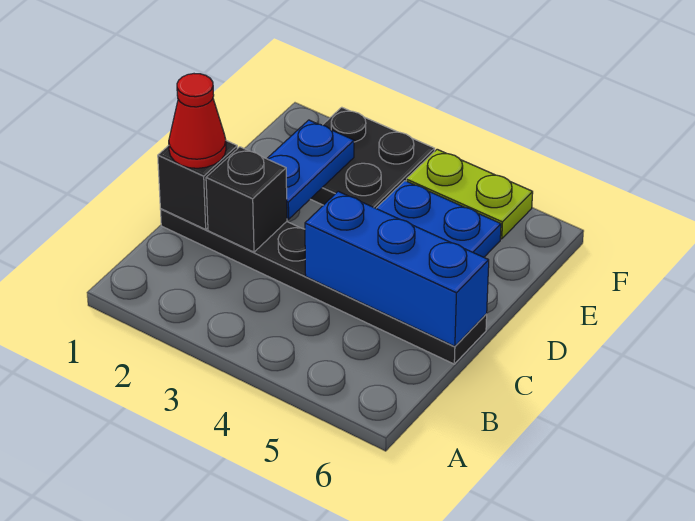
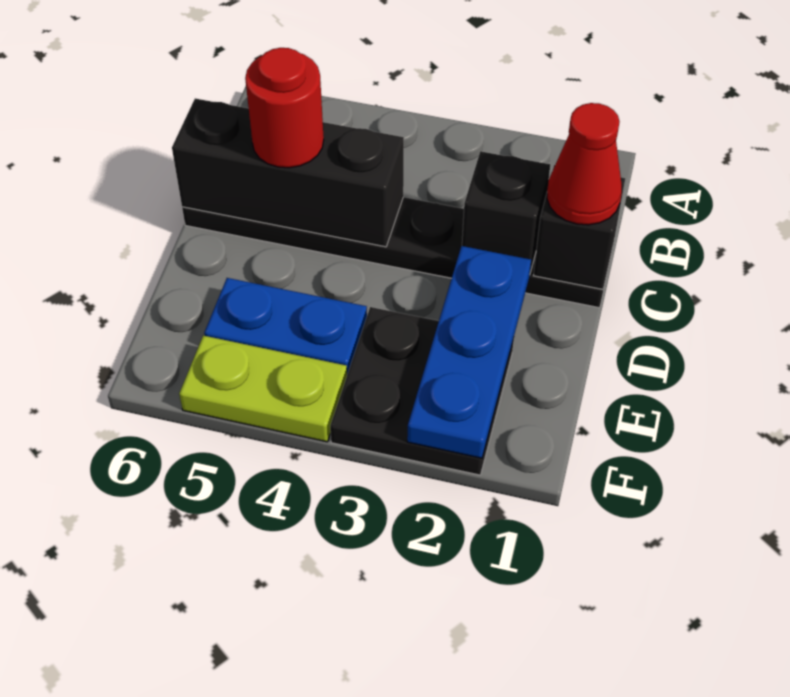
blue 1x3 brick [305,191,489,346] -> black 1x3 brick [172,98,404,247]
none -> red 1x1 round brick [245,48,324,168]
blue 1x2 plate [267,120,354,219] -> blue 1x3 plate [407,246,531,458]

